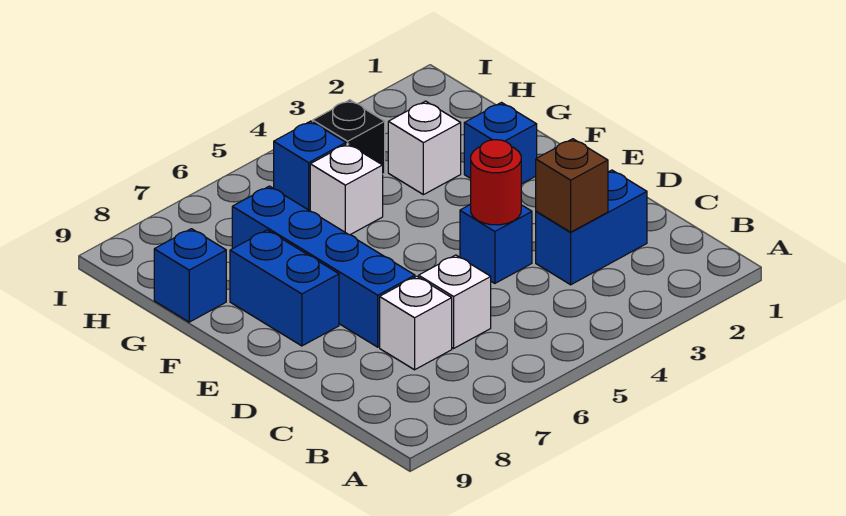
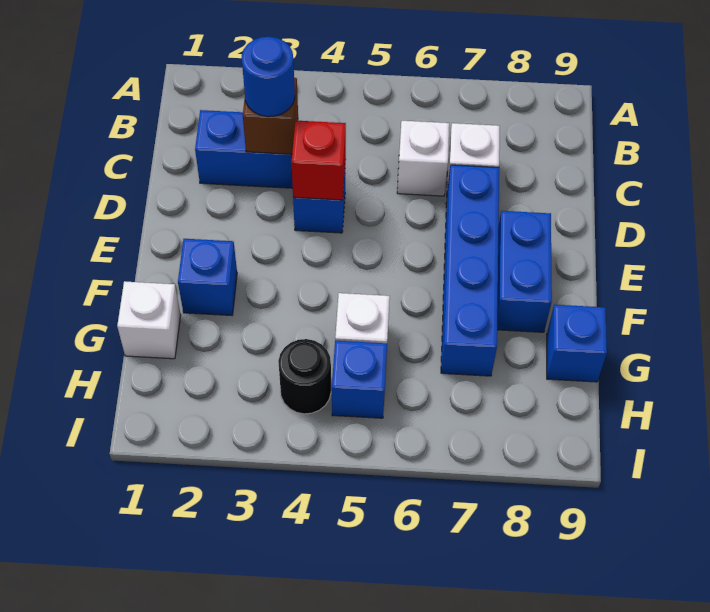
none -> blue 1x1 round brick [242,37,295,117]
red 1x1 round brick [471,140,521,225] -> red 1x1 brick [292,121,346,200]
white 1x1 brick [388,101,461,195] -> white 1x1 brick moved to [117,281,181,359]
black 1x1 brick [313,100,385,174] -> black 1x1 round brick [278,339,331,414]

